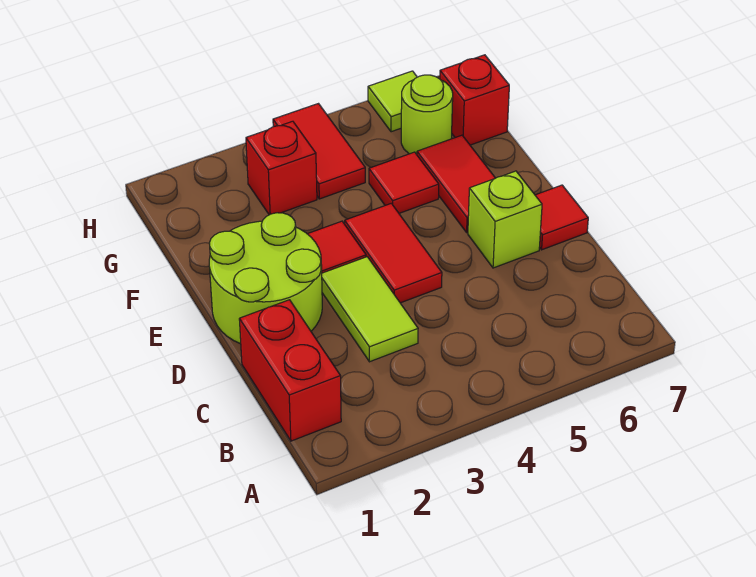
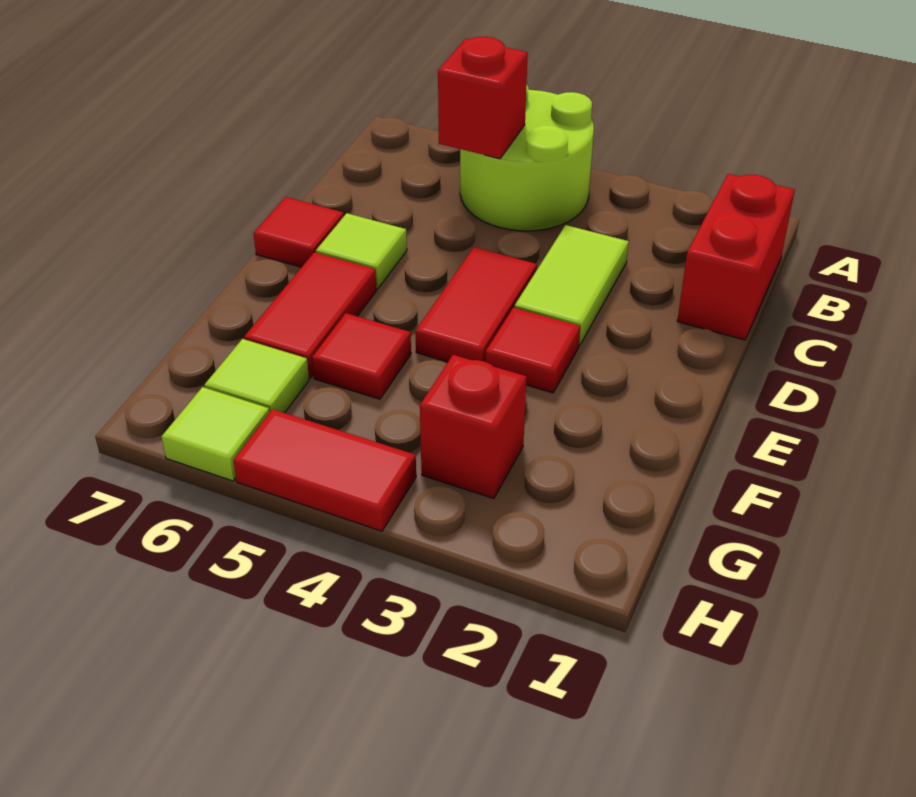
lime 2x2 round brick [209,213,322,344] -> lime 2x2 round brick moved to [460,85,594,231]
lime 1x1 brick [468,171,542,268] -> lime 1x1 tile [316,213,407,289]
red 1x2 tile [273,104,365,199] -> red 1x2 tile turned to [233,409,416,531]
lime 1x1 round brick [401,75,453,154] -> lime 1x1 tile [204,339,309,413]
red 1x1 brick [440,55,509,145] -> red 1x1 brick moved to [438,37,528,159]

